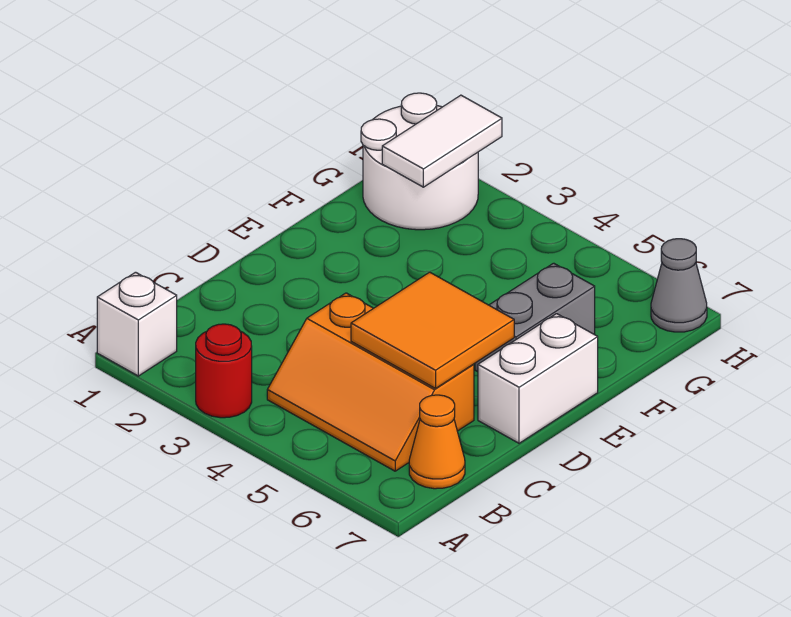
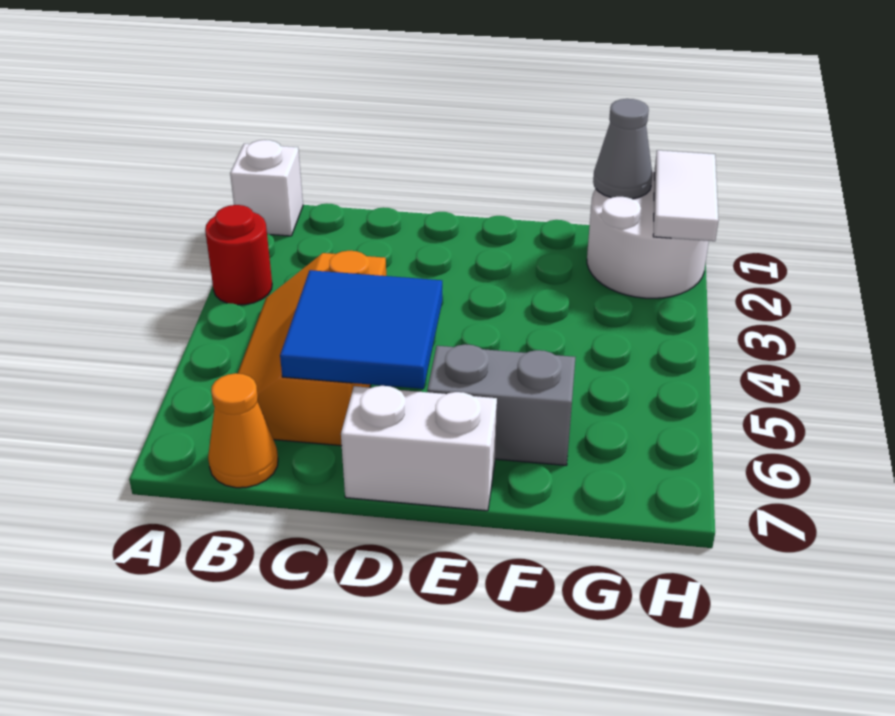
orange 2x2 tile [351,272,514,388] -> blue 2x2 tile [280,270,442,389]
white 1x2 tile [382,95,502,187] -> white 1x2 tile turned to [653,150,719,241]
grey 1x1 cone [651,239,707,332] -> grey 1x1 cone moved to [593,99,652,199]

